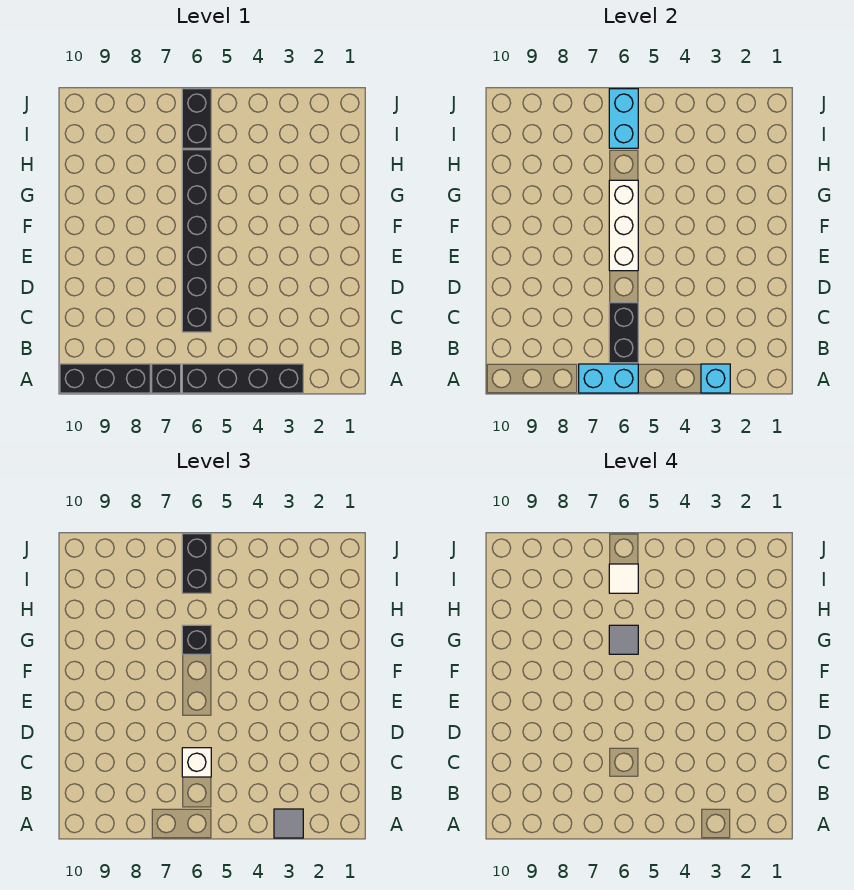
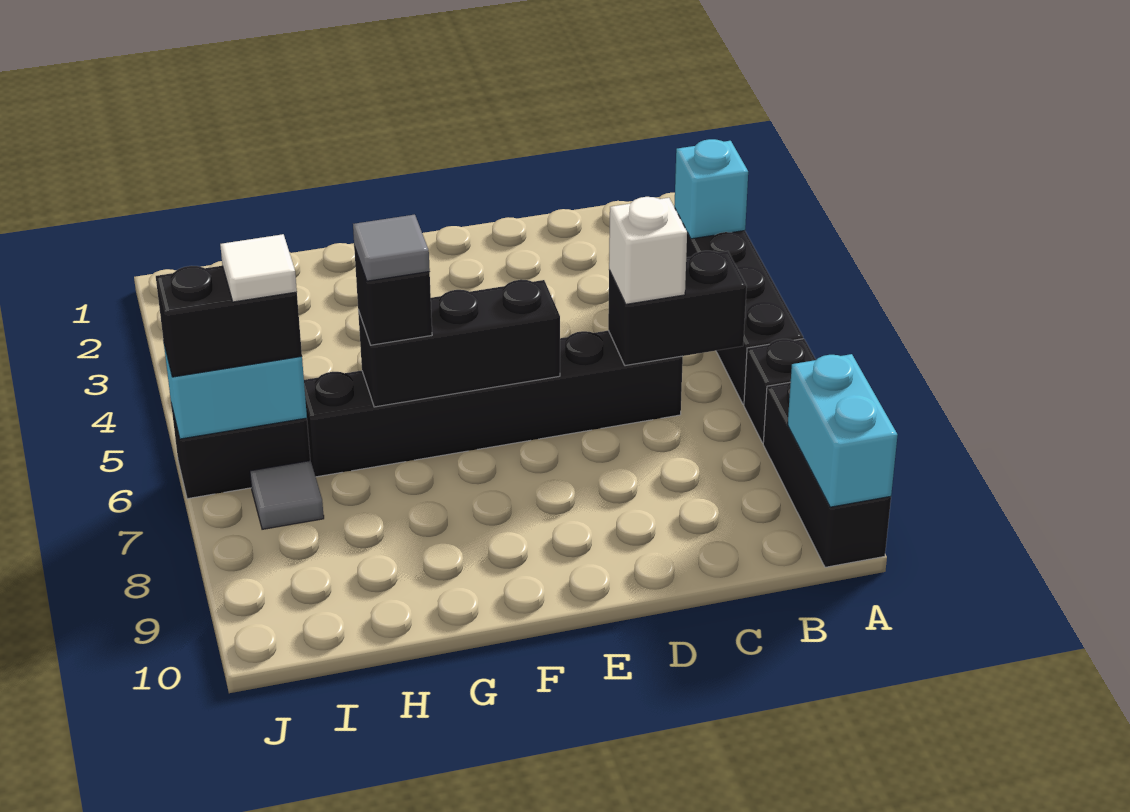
grey 1x1 tile [274,809,303,838] -> grey 1x1 tile moved to [250,461,324,529]
cyan 1x2 brick [579,364,638,393] -> cyan 1x2 brick moved to [788,354,898,507]
white 1x3 brick [609,180,638,271] -> black 1x3 brick [358,280,560,407]

